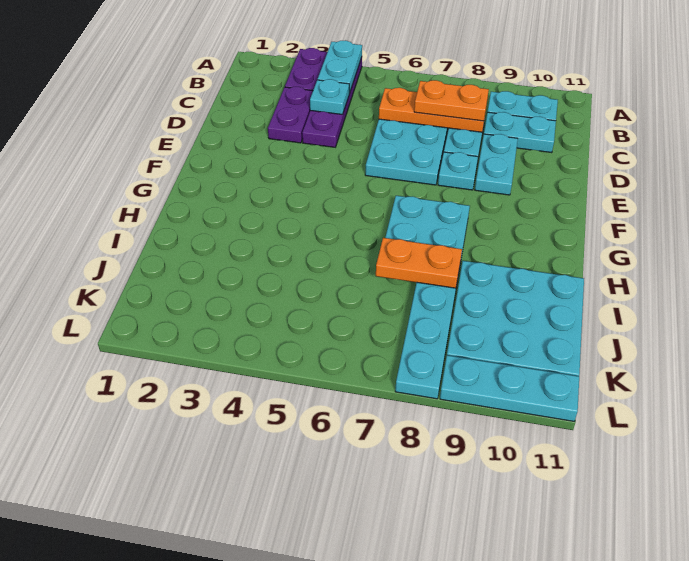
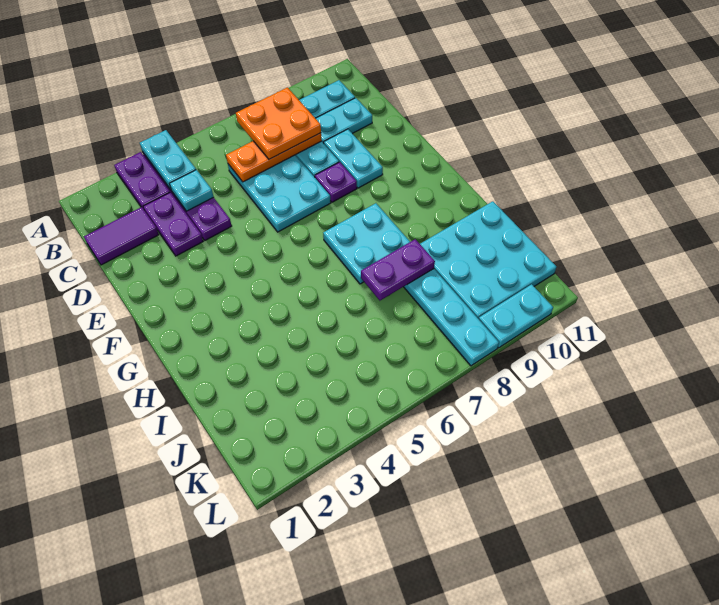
none -> purple 1x2 tile [84,207,159,265]
orange 1x2 plate [414,80,489,121] -> orange 2x2 plate [236,87,321,159]
cyan 1x1 plate [438,152,478,190] -> purple 1x1 plate [315,162,357,202]
orange 1x2 plate [376,238,462,288] -> purple 1x2 plate [361,239,435,300]
cyan 1x3 plate [440,355,579,421] -> cyan 1x2 plate [479,284,553,348]

